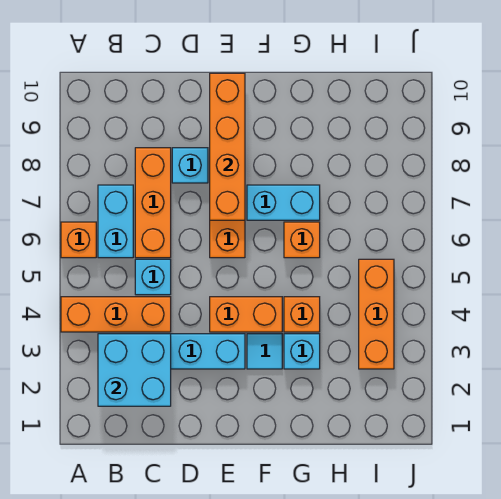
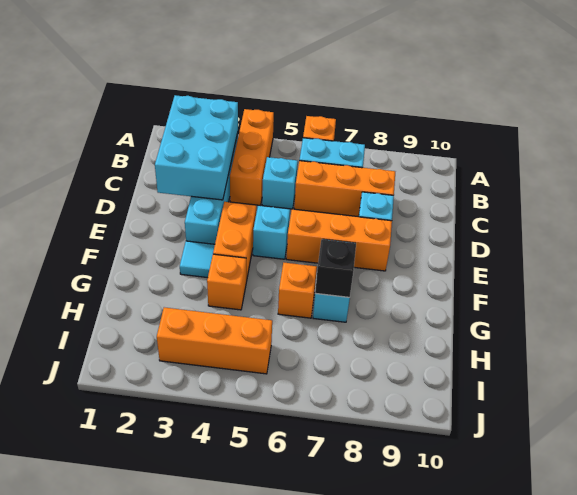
cyan 2x2 brick [98,334,171,406] -> cyan 2x3 brick [155,95,238,200]
orange 1x4 brick [210,73,245,220] -> none
cyan 1x1 brick [284,334,320,369] -> cyan 1x1 brick moved to [253,206,290,259]
none -> black 1x1 brick [315,239,356,298]

